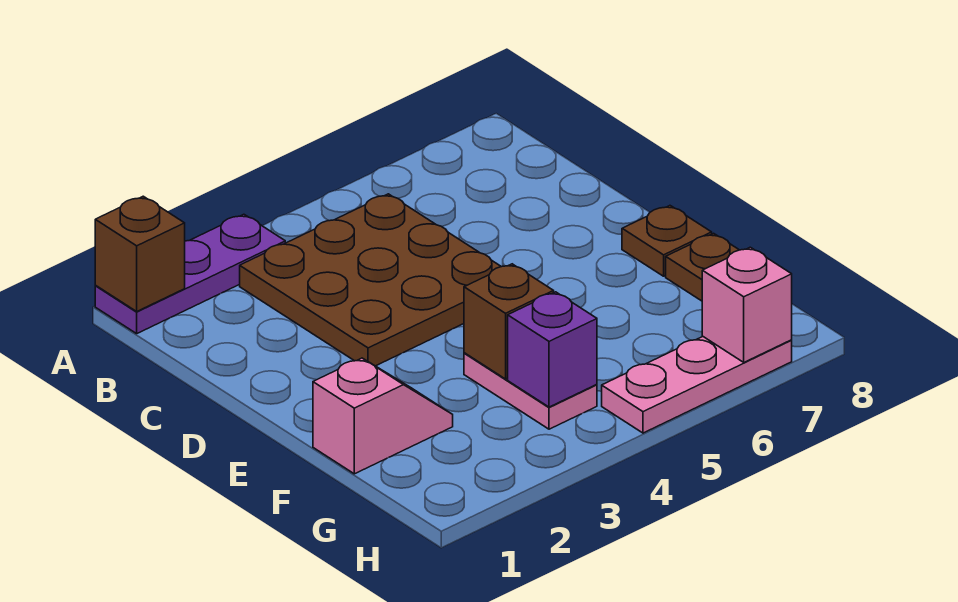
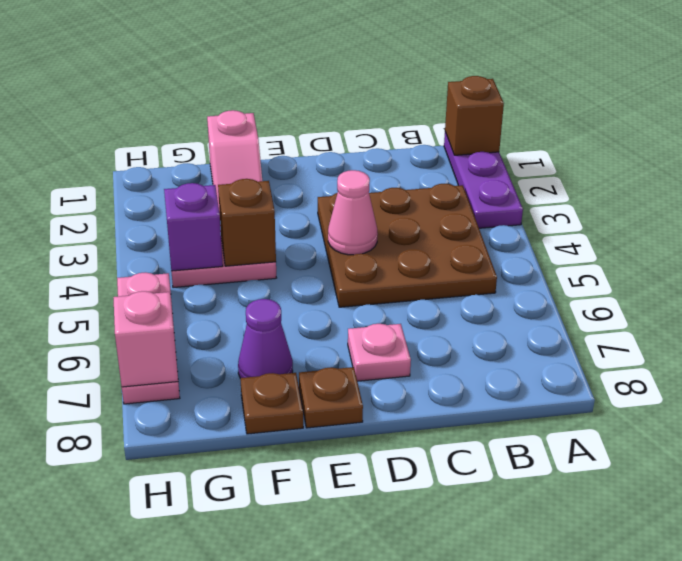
none -> pink 1x1 cone [328,170,378,255]
none -> pink 1x1 plate [348,324,411,381]
none -> purple 1x1 cone [238,299,293,378]

